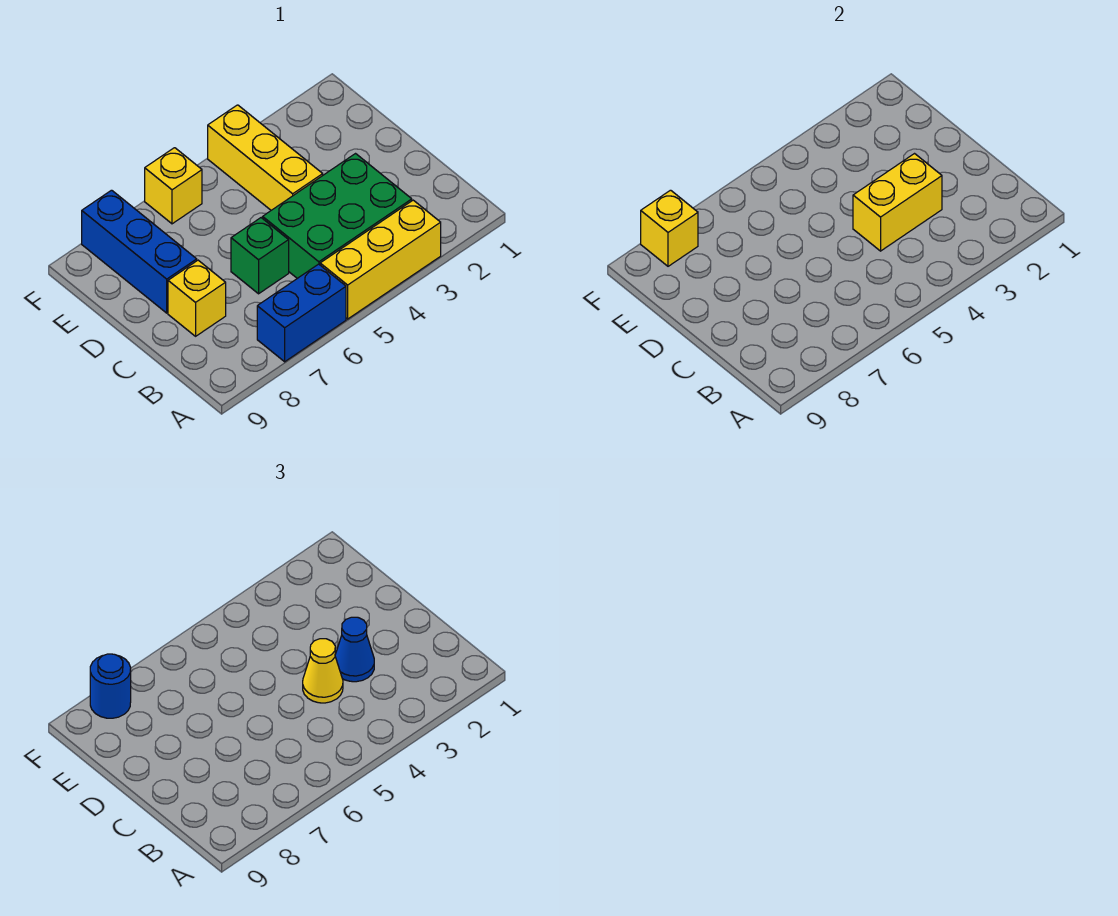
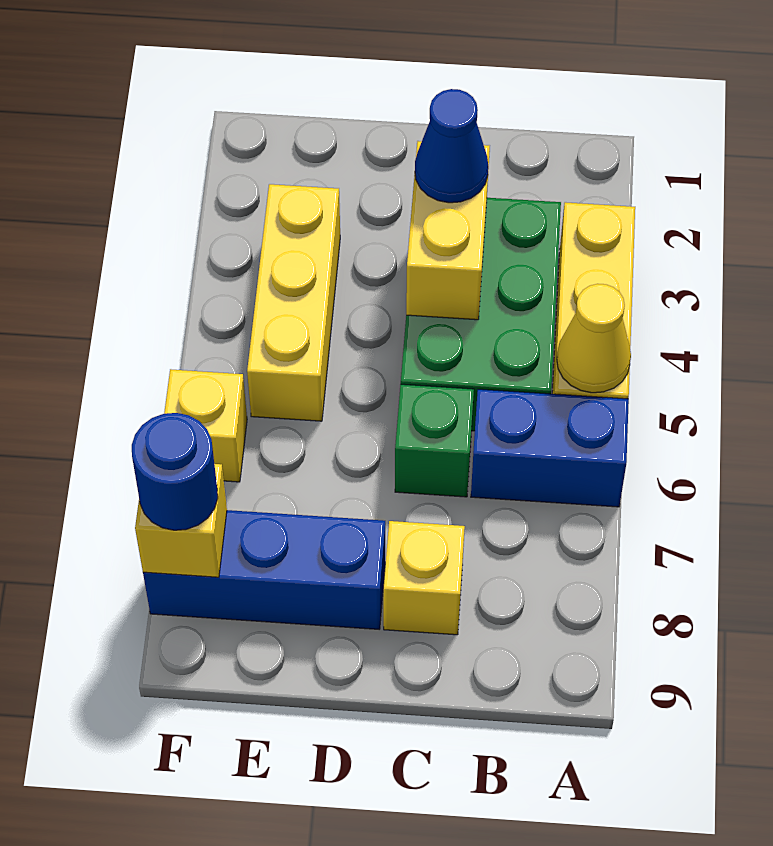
blue 1x2 brick [257,264,346,362] -> blue 1x2 brick turned to [471,389,629,507]
yellow 1x1 cone [303,639,343,703] -> yellow 1x1 cone moved to [557,284,631,393]
yellow 1x3 brick [208,105,323,210] -> yellow 1x3 brick turned to [247,184,340,421]

